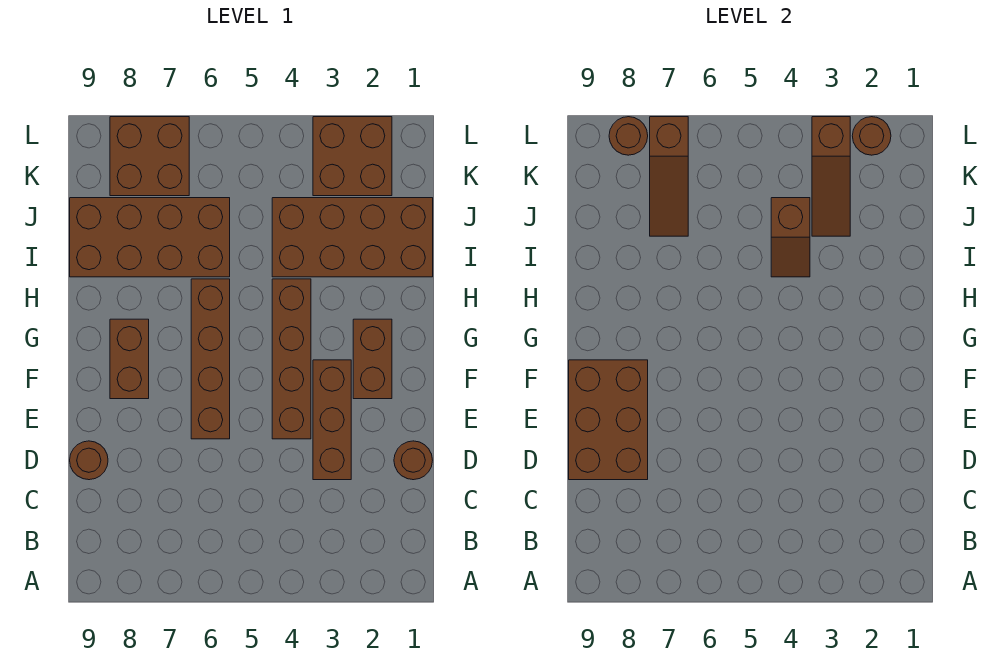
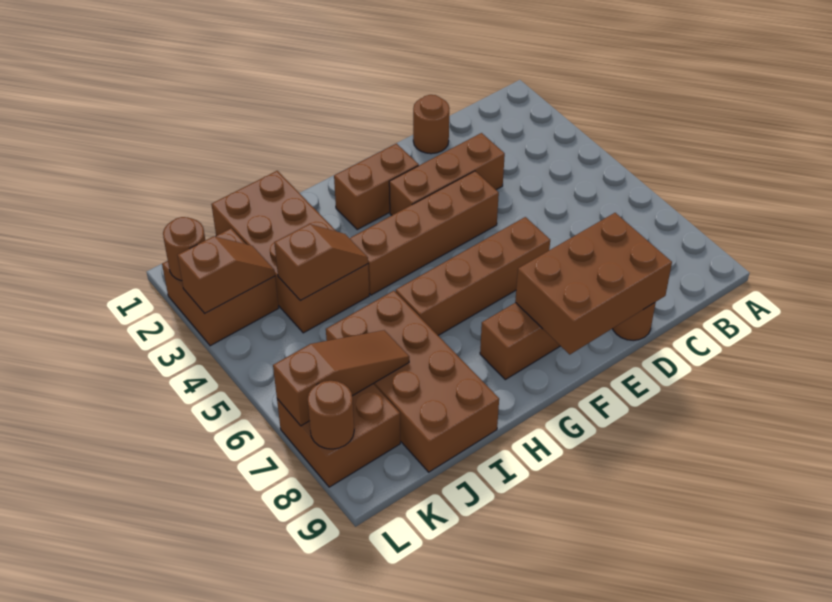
brown 1x3 slope [812,117,850,236] -> brown 1x2 slope [178,236,275,313]

